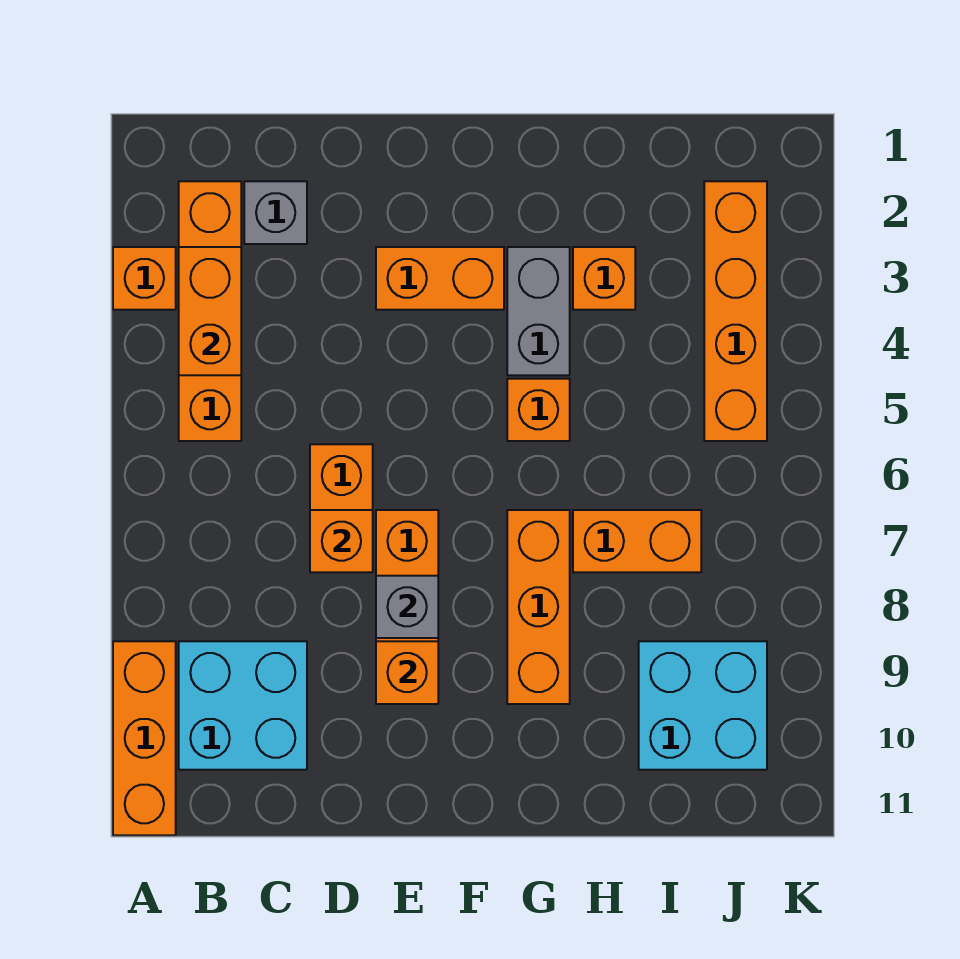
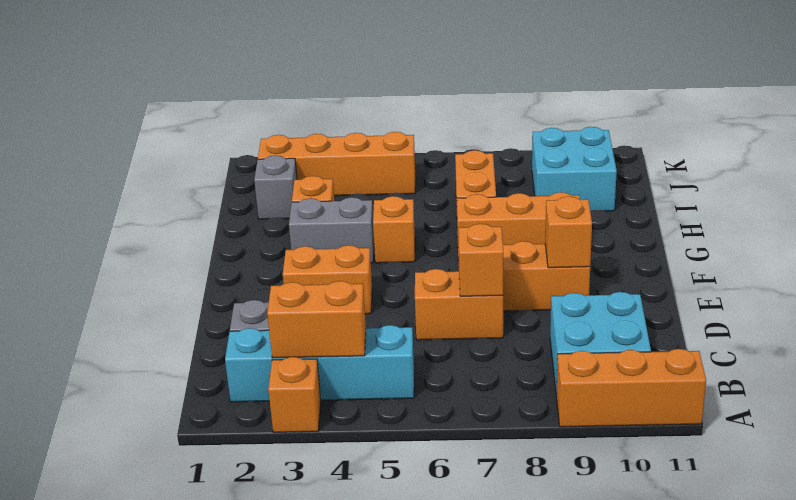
orange 1x4 brick [179,181,241,441] -> cyan 1x4 brick [225,325,414,402]
orange 1x2 brick [376,247,504,310] -> orange 1x2 brick turned to [283,245,372,314]
grey 1x1 brick [376,576,438,638] -> grey 1x1 brick moved to [254,155,297,219]

